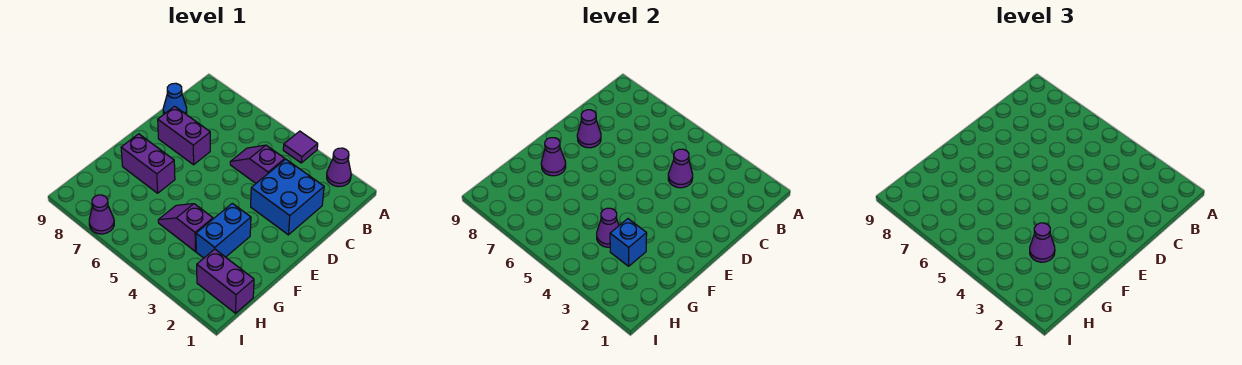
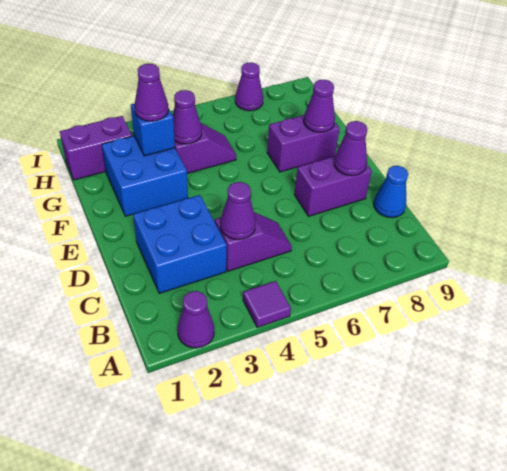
blue 1x2 brick [196,203,251,258] -> blue 2x2 brick [102,136,188,216]

